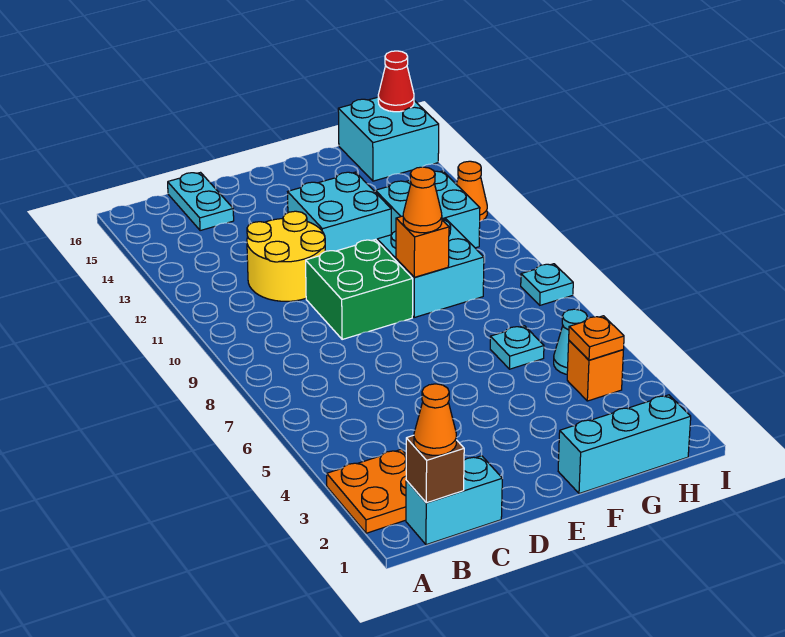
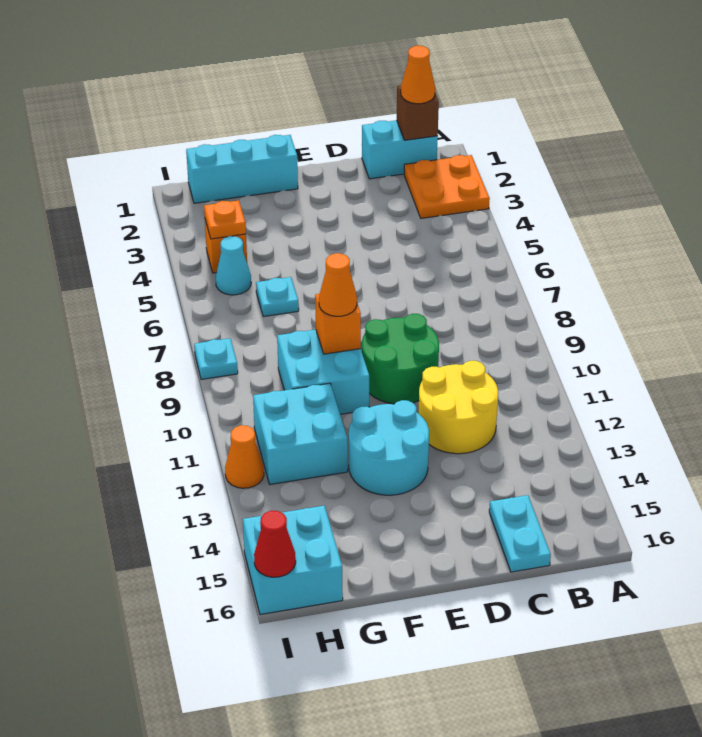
green 2x2 brick [306,240,413,339] -> green 2x2 round brick [362,314,439,404]
cyan 2x2 brick [288,172,391,251] -> cyan 2x2 round brick [349,400,429,495]

